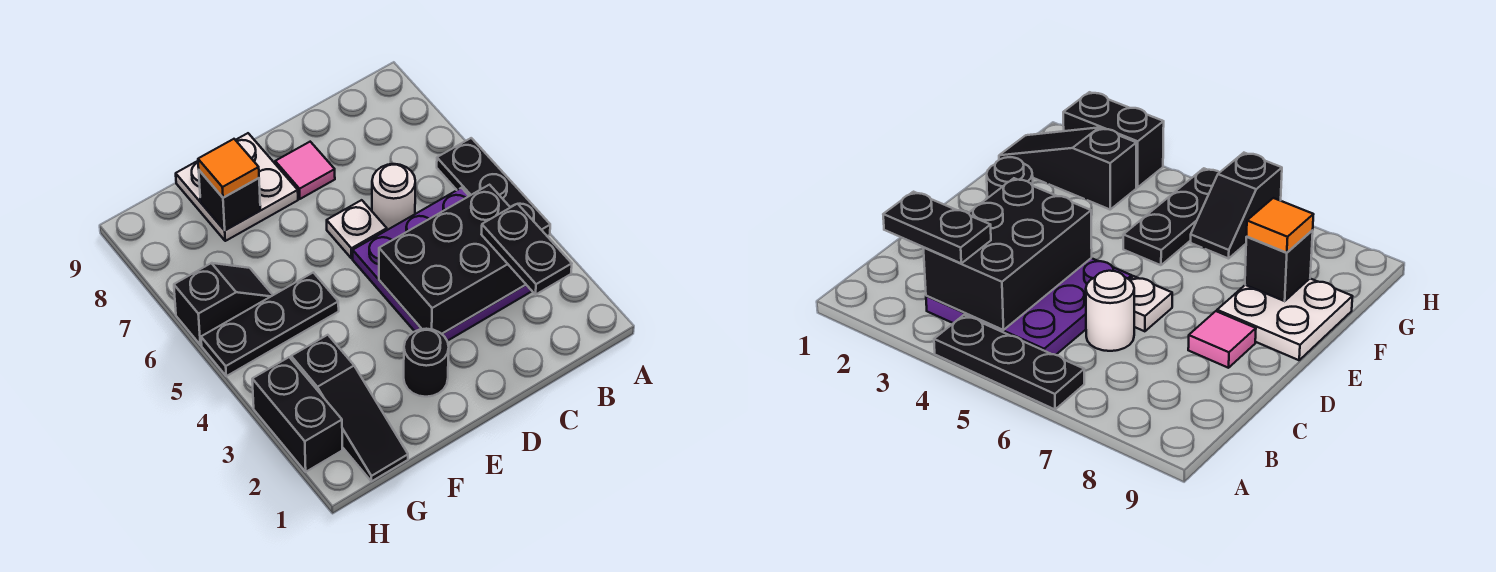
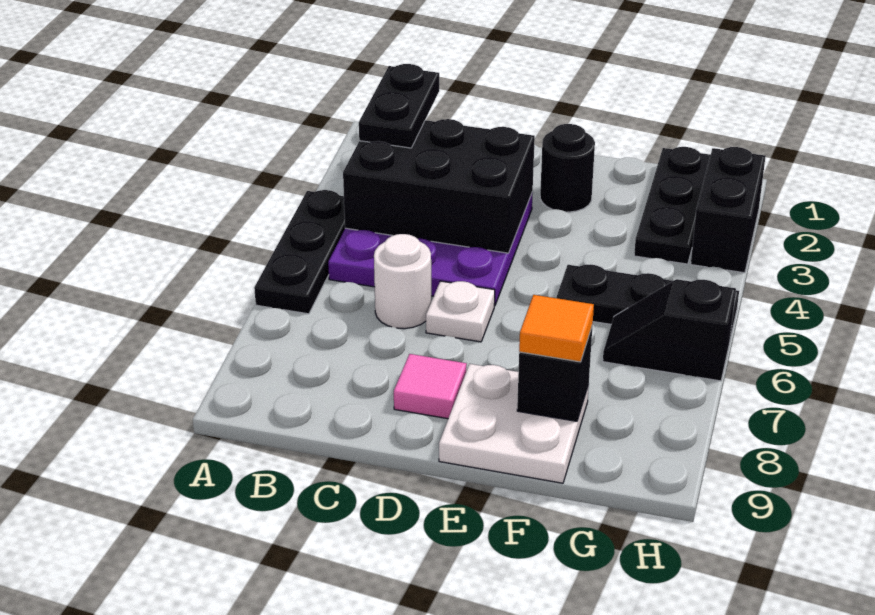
black 1x3 slope [291,335,408,481] -> black 1x3 plate [634,147,710,264]

